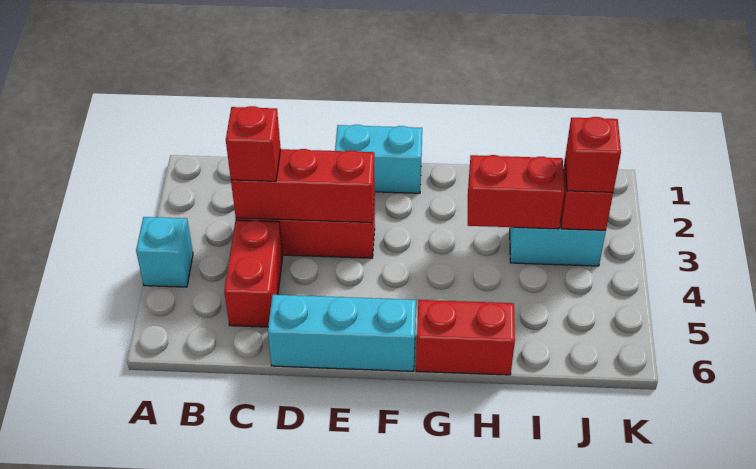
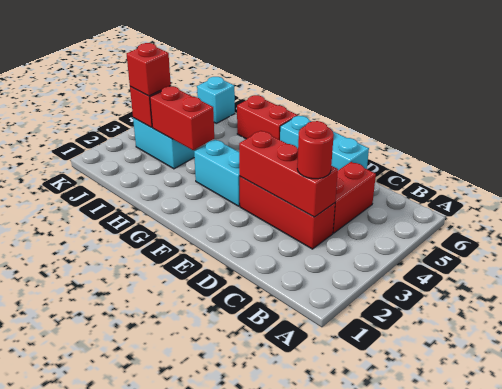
cyan 1x1 brick [136,217,193,287] -> cyan 1x1 brick moved to [197,77,235,123]
red 1x1 brick [226,106,281,181] -> red 1x1 round brick [297,121,334,179]
cyan 1x2 brick [335,125,422,193] -> cyan 1x2 brick moved to [194,140,240,206]

